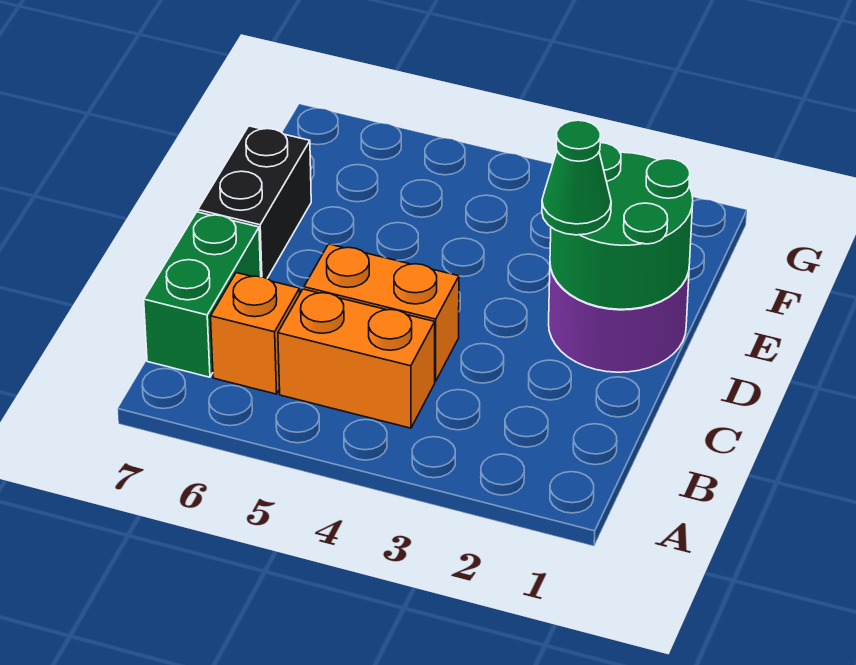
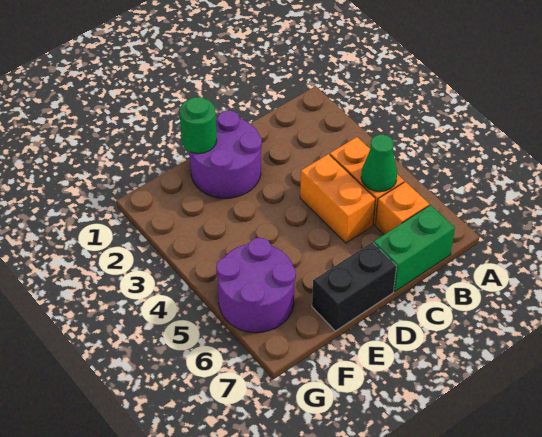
green 2x2 round brick [550,143,693,309] -> green 1x1 round brick [180,97,217,154]
green 1x1 cone [542,120,611,235] -> green 1x1 cone moved to [361,135,397,192]
none -> purple 2x2 round brick [216,238,296,333]

